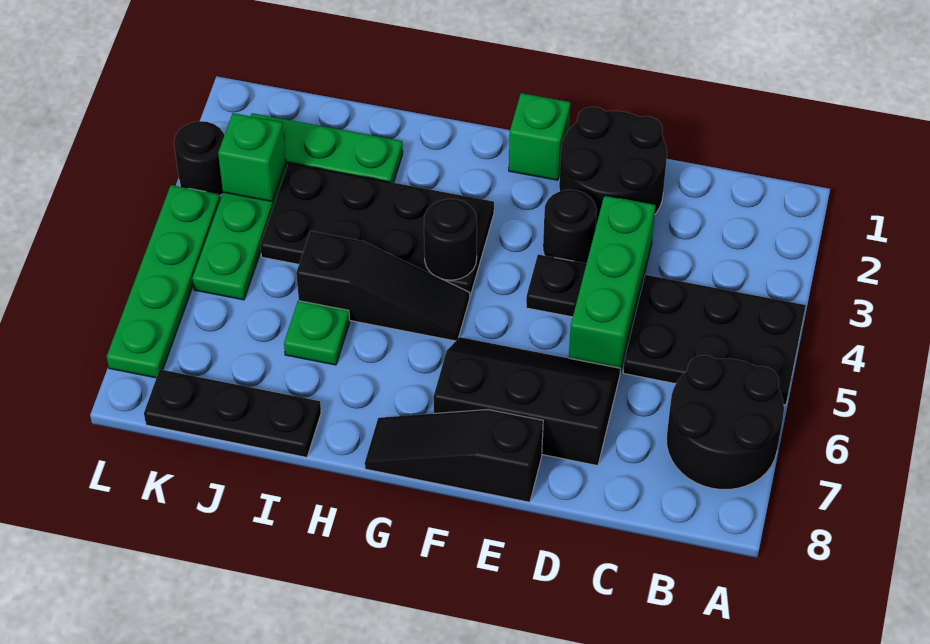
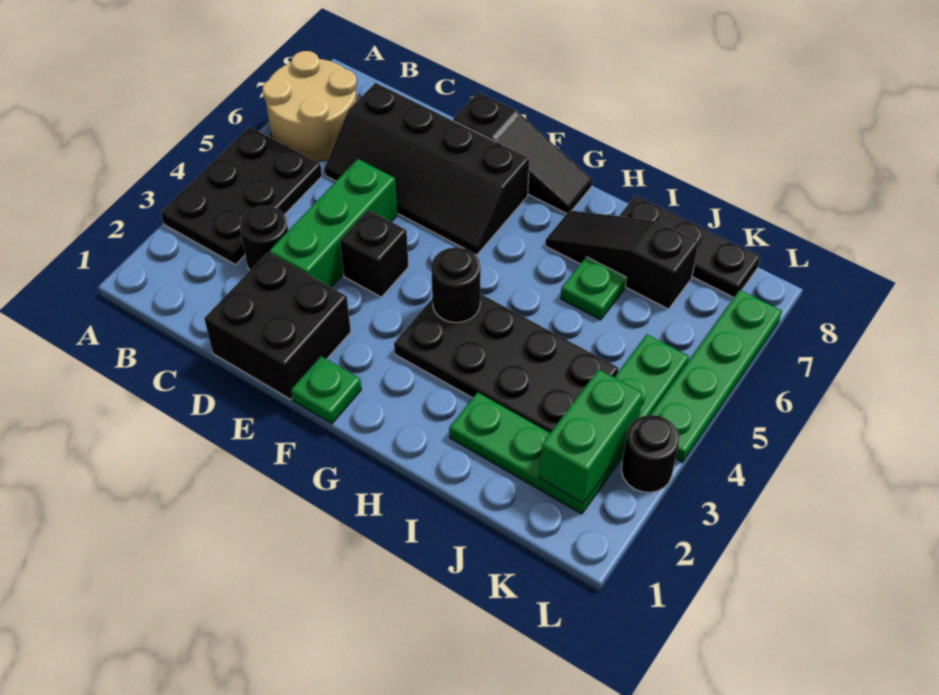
black 2x3 plate [623,275,806,405] -> black 2x3 plate turned to [161,127,322,265]
black 2x2 round brick [666,355,784,489] -> tan 2x2 round brick [263,51,357,161]
black 2x2 round brick [559,107,667,229] -> black 2x2 brick [204,252,351,399]
black 2x3 slope [433,337,620,466] -> black 2x4 slope [324,83,529,255]
black 1x1 round brick [543,190,597,263] -> black 1x1 round brick moved to [240,206,288,270]
black 1x1 plate [526,254,586,317] -> black 1x1 brick [340,210,409,297]
green 1x1 brick [509,93,570,180] -> green 1x1 plate [291,356,361,424]
black 1x3 slope [296,231,470,341] -> black 1x3 slope moved to [545,210,699,309]
green 1x1 brick [218,113,286,201] -> green 1x2 brick [539,369,643,503]

